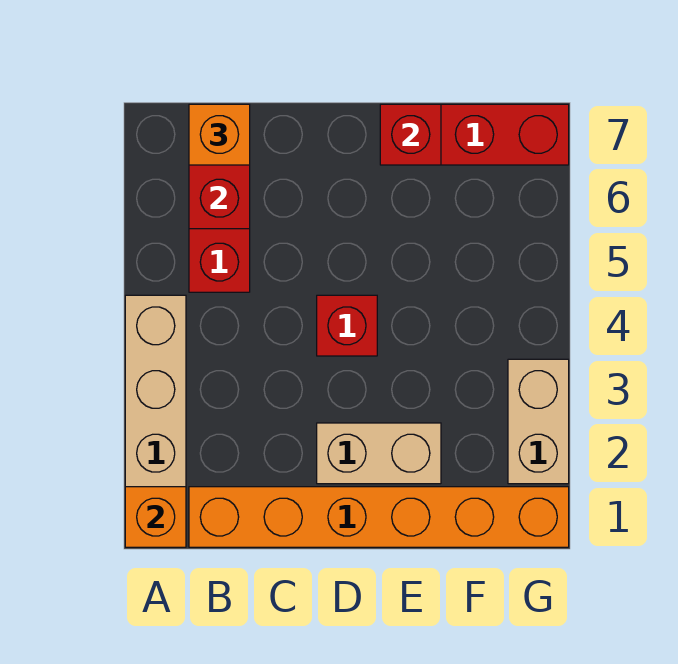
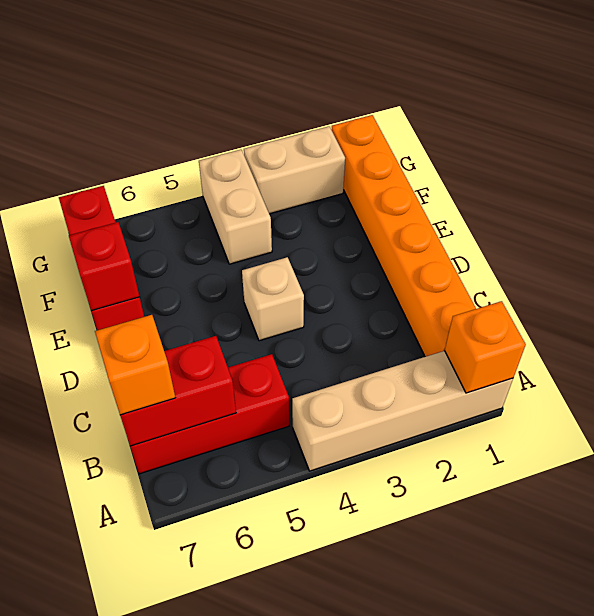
tan 1x2 brick [317,423,441,484] -> tan 1x2 brick moved to [199,150,272,264]
red 1x1 brick [317,295,377,356] -> tan 1x1 brick [242,257,304,341]

